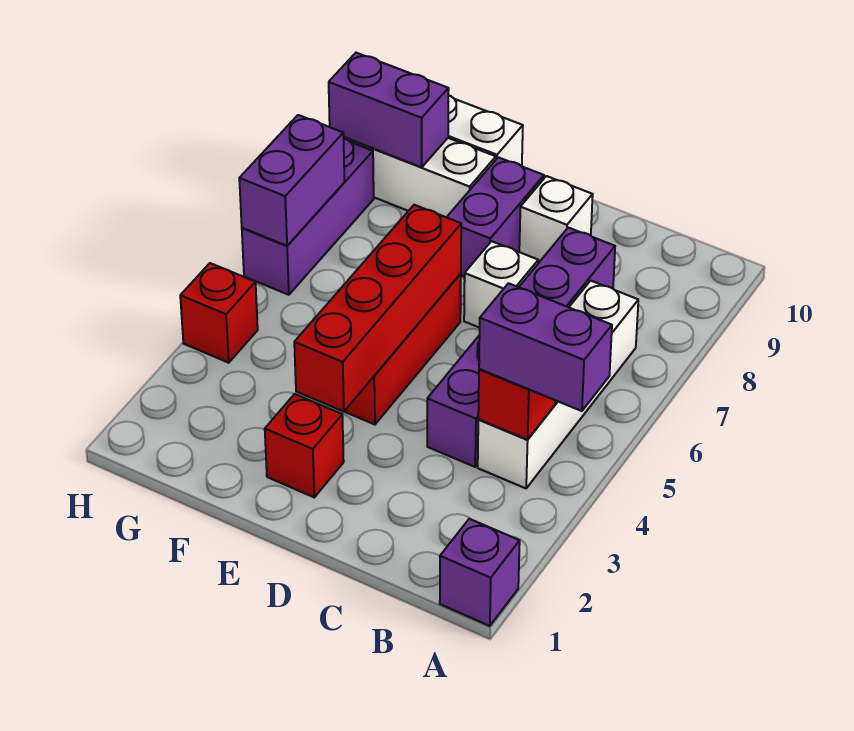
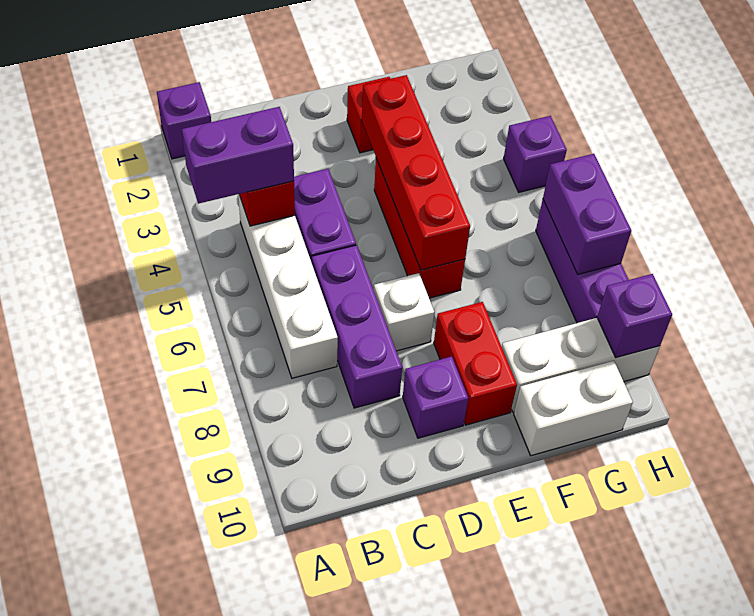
white 1x1 brick [519,176,593,263] -> purple 1x1 brick [403,357,468,438]
purple 1x2 brick [447,157,544,277] -> red 1x2 brick [434,302,517,425]
purple 1x2 brick [329,53,449,167] -> purple 1x1 brick [597,274,672,358]
red 1x1 brick [180,263,258,363] -> purple 1x1 brick [503,116,567,192]

